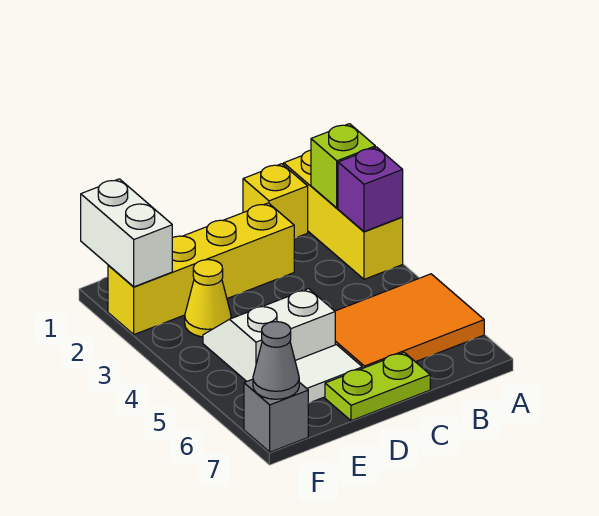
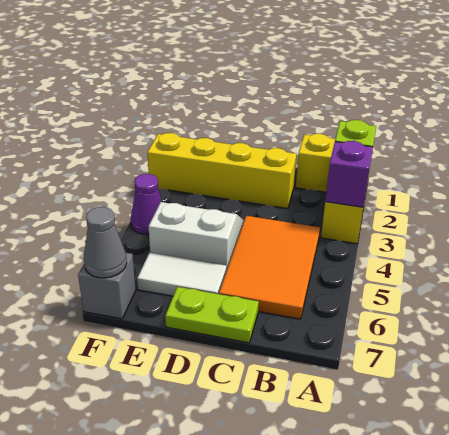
orange 2x3 tile [335,274,484,368] -> orange 2x3 tile turned to [219,216,320,319]
yellow 1x1 cone [185,260,231,337] -> none
white 1x2 brick [81,179,172,287] -> none
none -> purple 1x1 cone [131,174,162,235]

